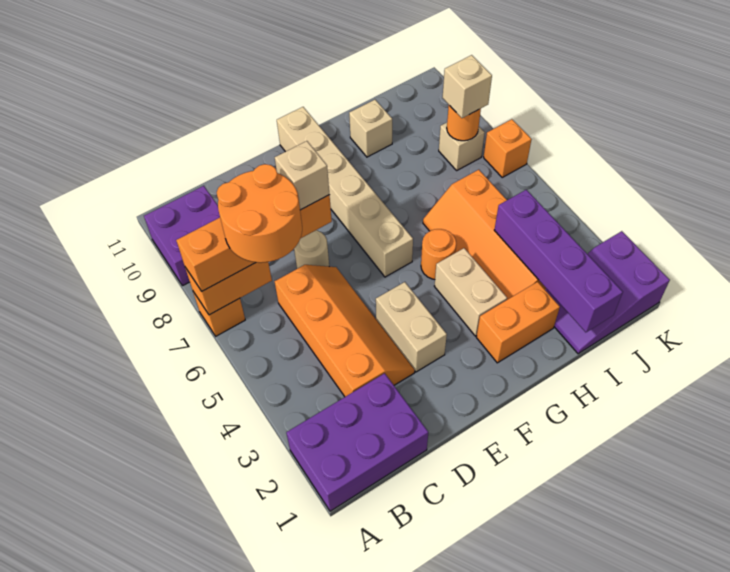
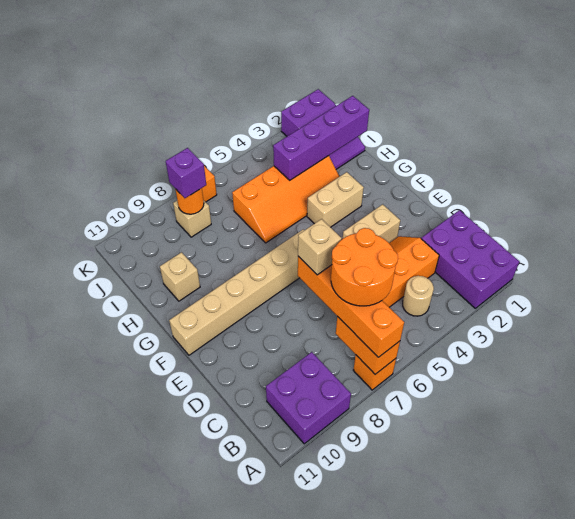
tan 1x1 round brick [294,230,329,269] -> tan 1x1 round brick moved to [403,276,434,316]
orange 1x2 brick [476,282,560,363] -> none
orange 1x1 round brick [421,229,456,279] -> none
tan 1x1 brick [443,55,492,118] -> purple 1x1 brick [166,148,206,198]

